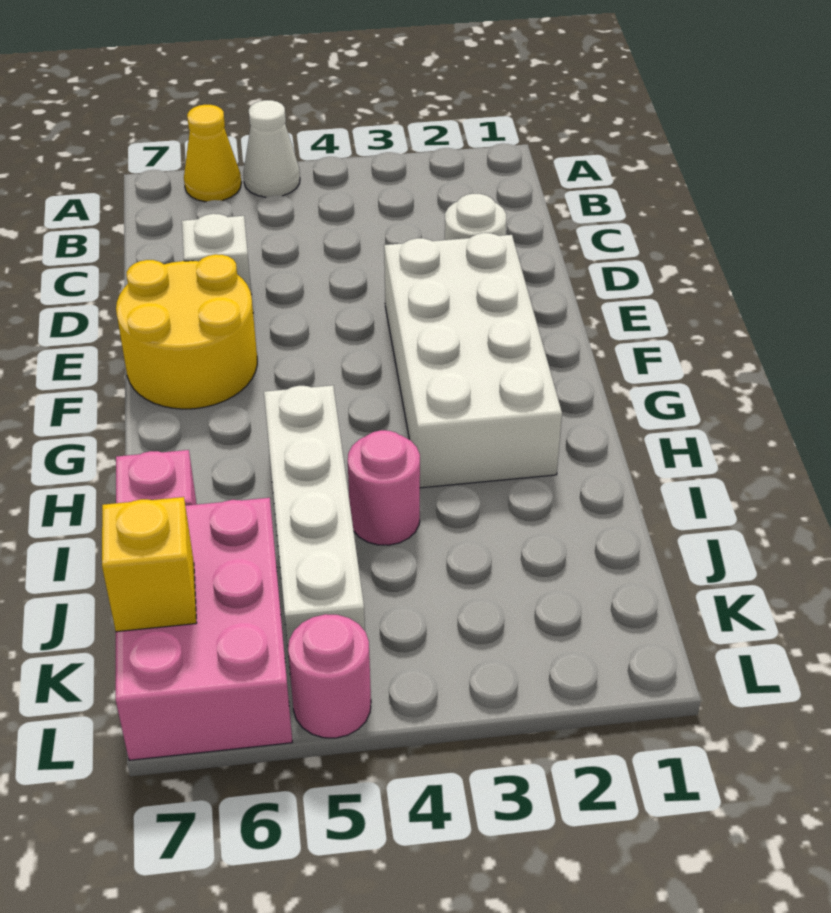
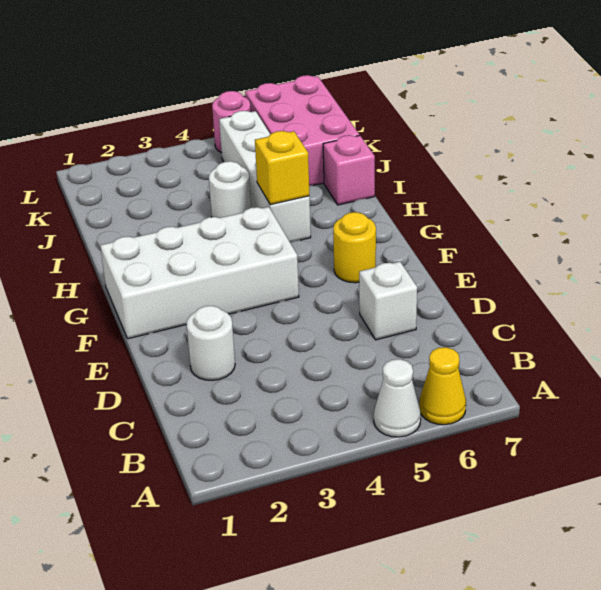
white 2x4 brick [384,233,562,488] -> white 2x4 brick turned to [100,207,299,339]
yellow 2x2 round brick [116,254,257,409] -> yellow 1x1 round brick [333,212,376,283]
pink 1x1 round brick [348,430,420,545] -> white 1x1 round brick [209,161,251,218]
yellow 1x1 brick [102,497,197,632] -> yellow 1x1 brick moved to [255,131,309,205]

